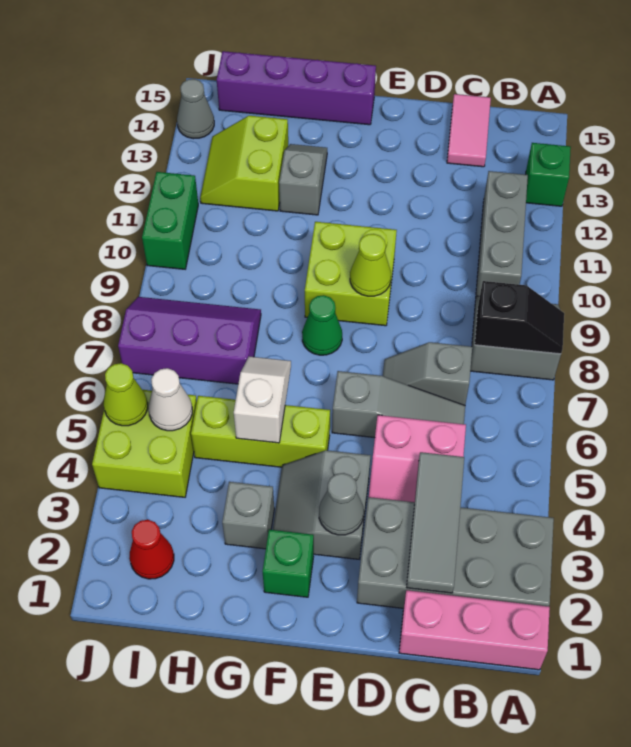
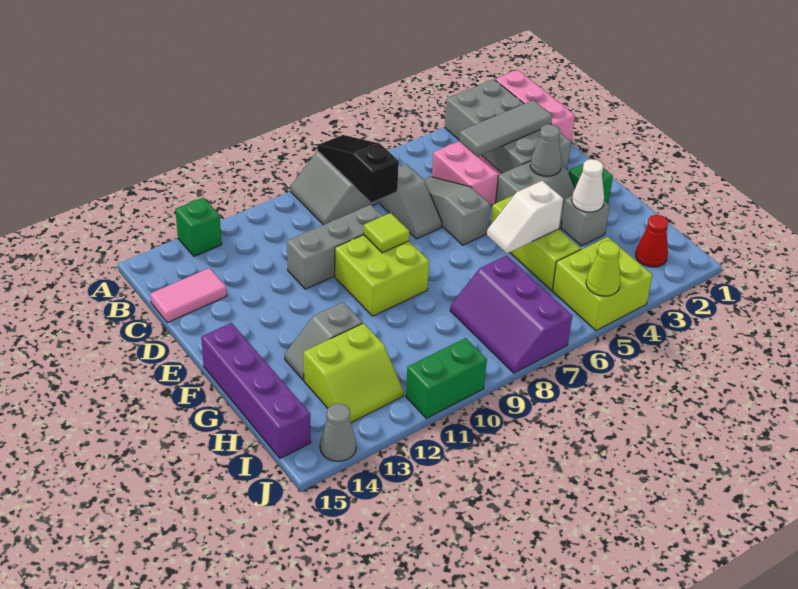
black 1x2 slope [475,281,564,354] -> black 1x3 slope [317,135,399,203]
grey 1x3 brick [476,171,528,296] -> grey 1x3 brick moved to [287,205,382,289]
lime 1x1 cone [350,234,391,296] -> lime 1x1 tile [364,213,409,253]
green 1x1 cone [302,295,342,355] -> none
white 1x1 cone [149,368,192,431] -> white 1x1 cone moved to [572,159,604,212]

